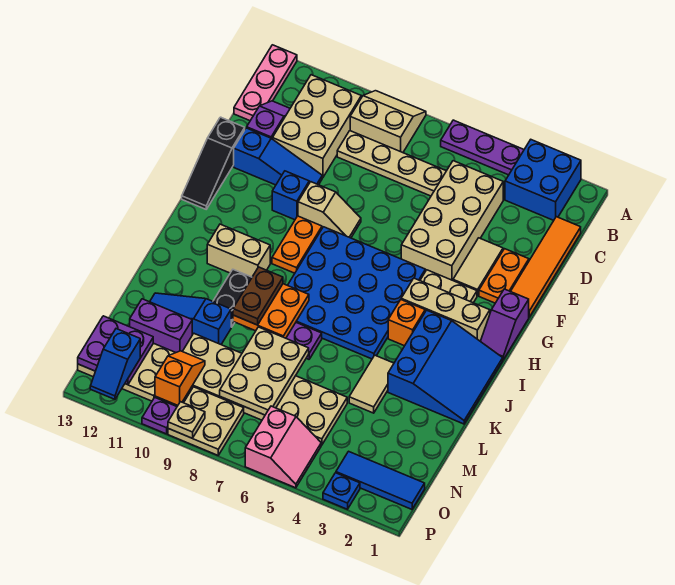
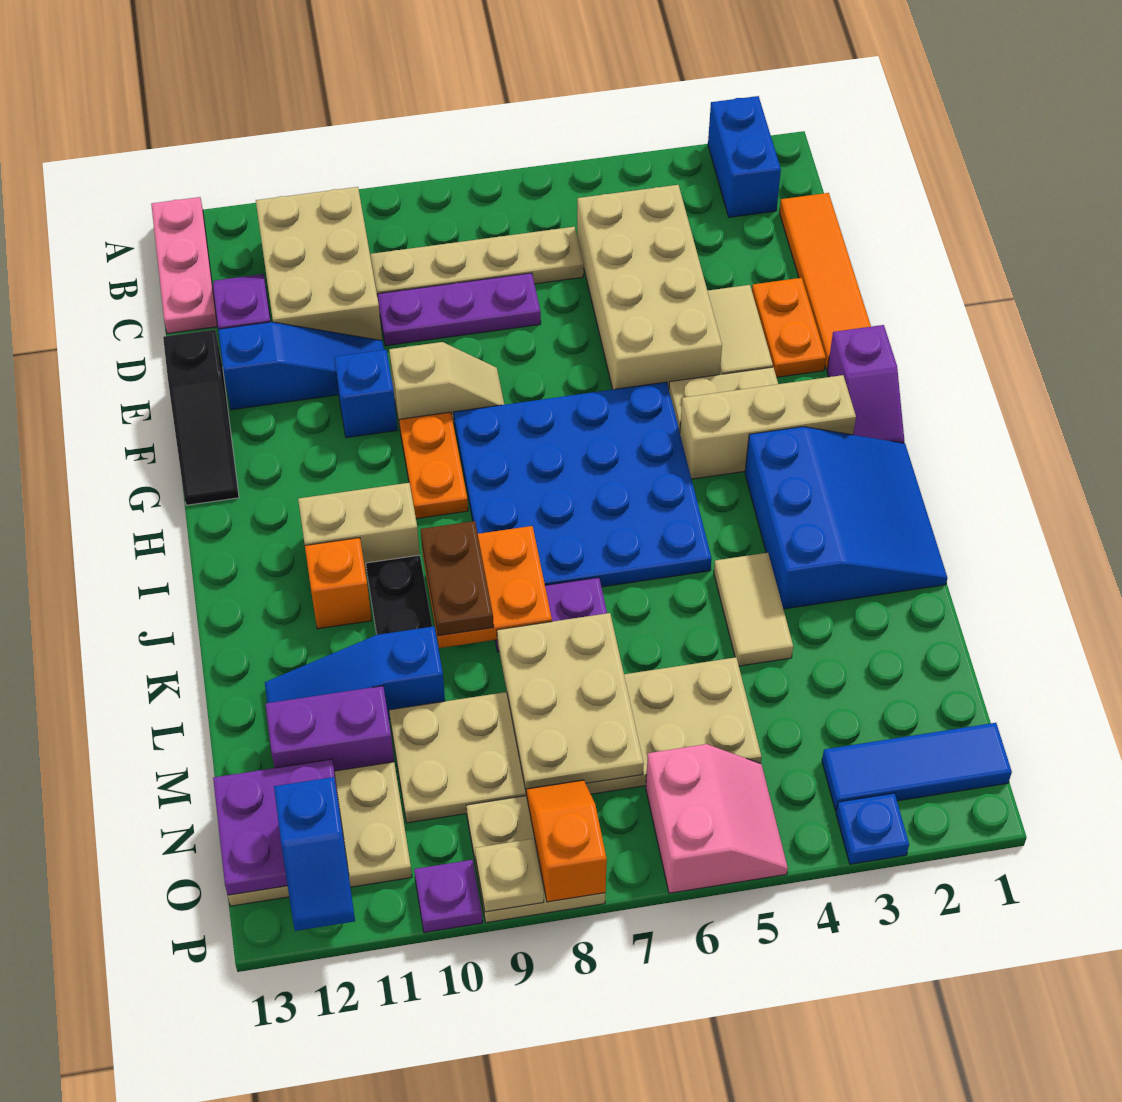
blue 2x2 brick [505,140,581,220] -> blue 1x2 brick [708,96,781,217]
purple 1x3 plate [441,120,524,175] -> purple 1x3 plate moved to [377,273,541,346]
tan 2x2 slope [350,91,426,153] -> none
orange 1x1 brick [388,300,425,346] -> orange 1x1 brick moved to [305,538,372,629]
orange 1x2 slope [155,351,205,405] -> orange 1x2 slope moved to [526,780,607,902]

